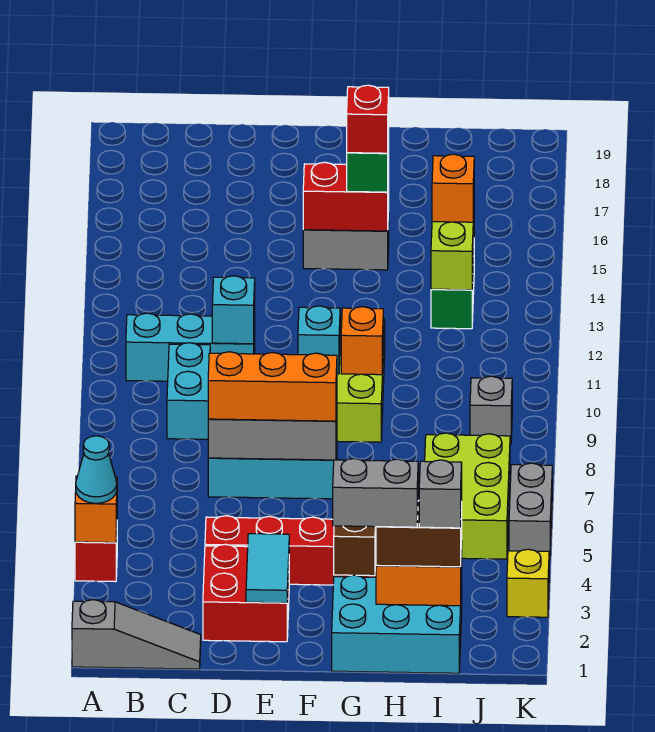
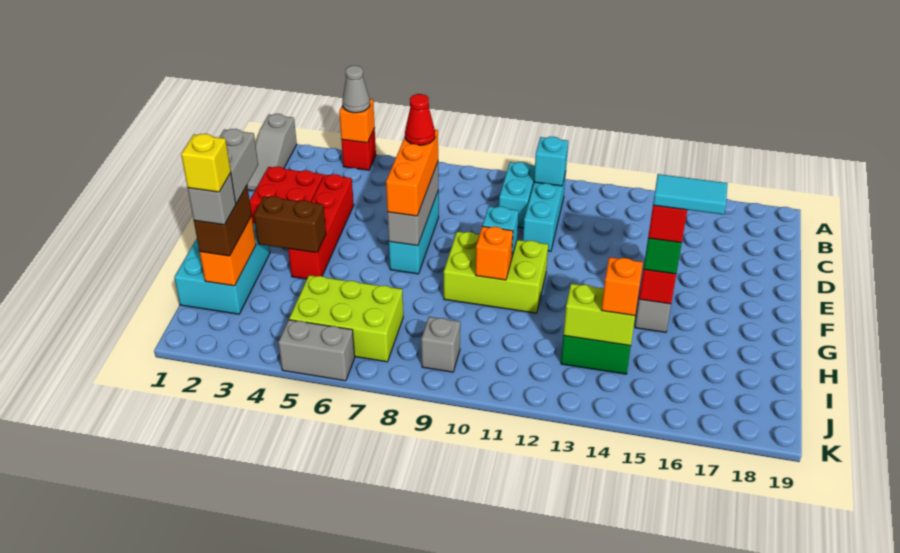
cyan 1x1 cone [76,436,117,503] -> grey 1x1 cone [342,66,370,113]
cyan 1x2 brick [167,343,210,439] -> cyan 1x2 brick turned to [499,162,535,228]
none -> red 1x1 cone [405,94,435,145]
cyan 1x1 brick [212,276,255,344] -> cyan 1x1 brick moved to [534,137,568,186]
cyan 1x2 tile [246,534,289,603] -> cyan 1x2 tile moved to [653,174,728,215]
yellow 1x1 brick [507,549,549,617] -> yellow 1x1 brick moved to [181,134,231,192]

